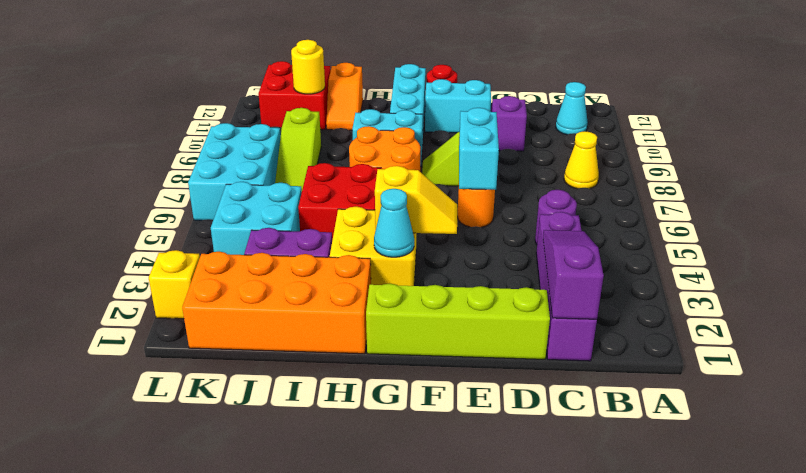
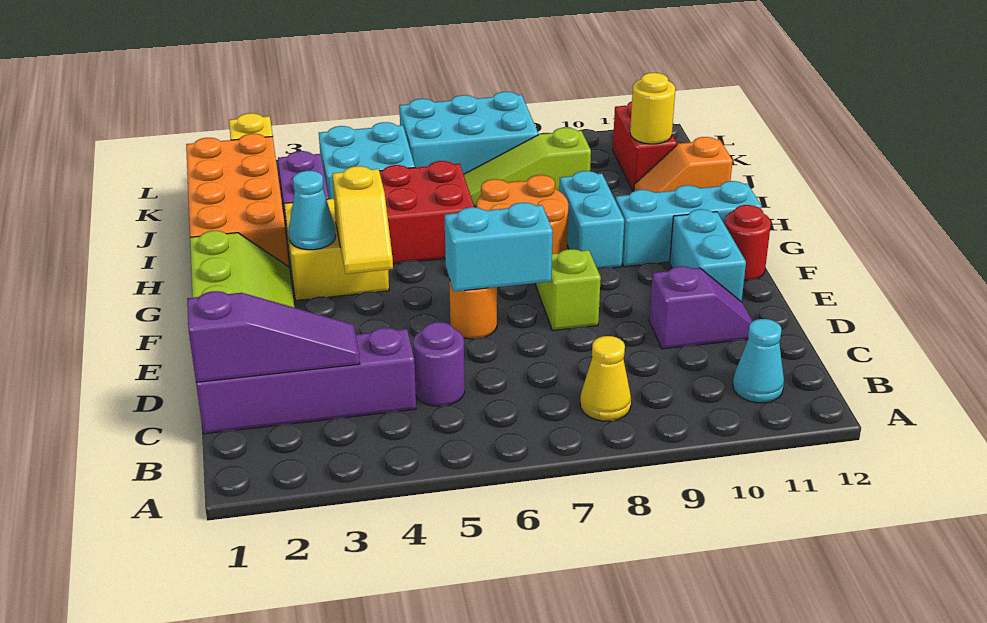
red 2x2 brick [258,61,331,130] -> red 1x2 brick [613,102,677,191]

